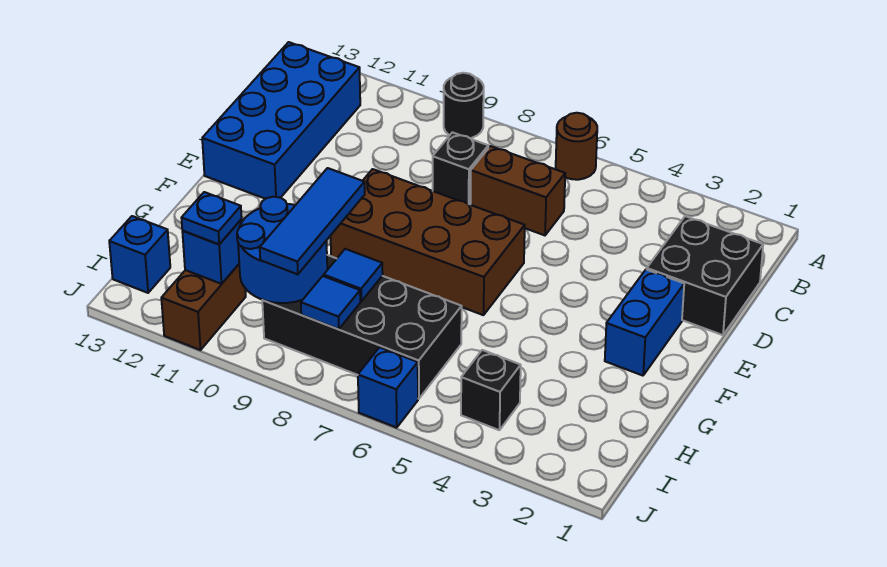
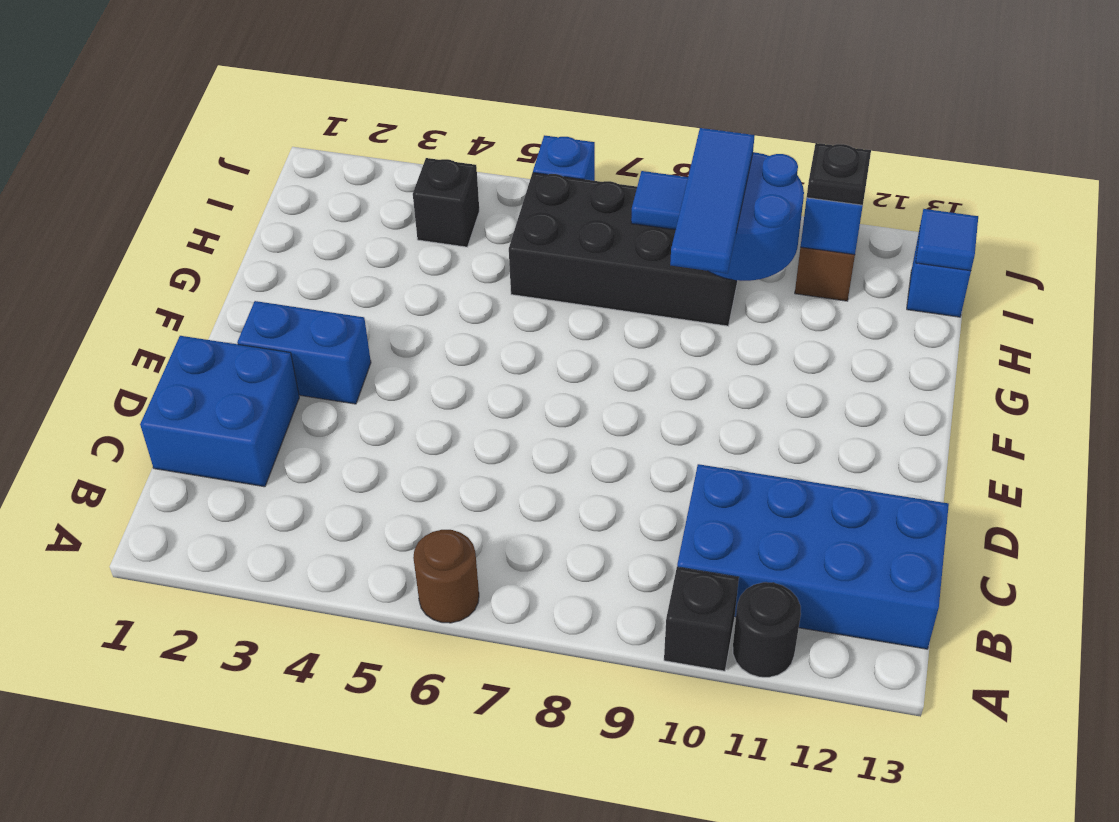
black 1x1 round brick [444,73,484,138] -> black 1x1 round brick moved to [733,582,801,677]
blue 2x4 brick [202,42,360,199] -> blue 2x4 brick turned to [677,464,949,649]
black 2x2 brick [647,216,763,335] -> blue 2x2 brick [140,336,299,487]
brown 1x2 brick [470,146,565,235] -> none
black 1x1 brick [433,132,488,205] -> black 1x1 brick moved to [664,567,739,671]
blue 1x2 brick [605,269,684,376] -> blue 1x2 brick turned to [237,301,371,404]
brown 2x4 brick [331,169,525,315] -> none
blue 1x1 tile [324,249,383,301] -> blue 1x1 tile moved to [916,209,978,271]
blue 1x1 plate [182,192,242,244] -> black 1x1 plate [807,143,871,206]

